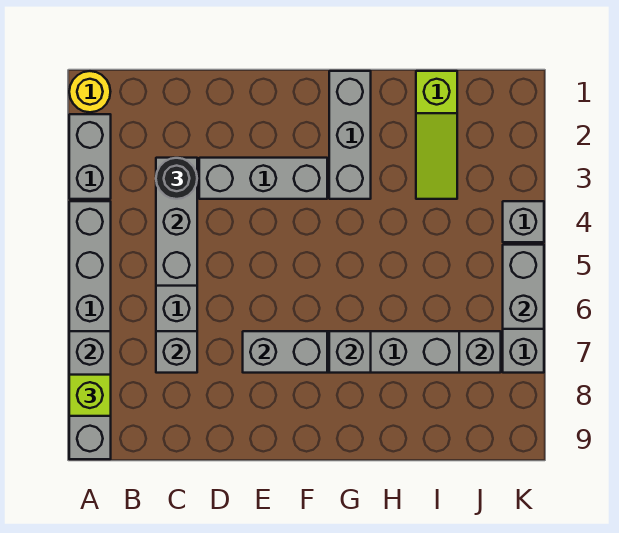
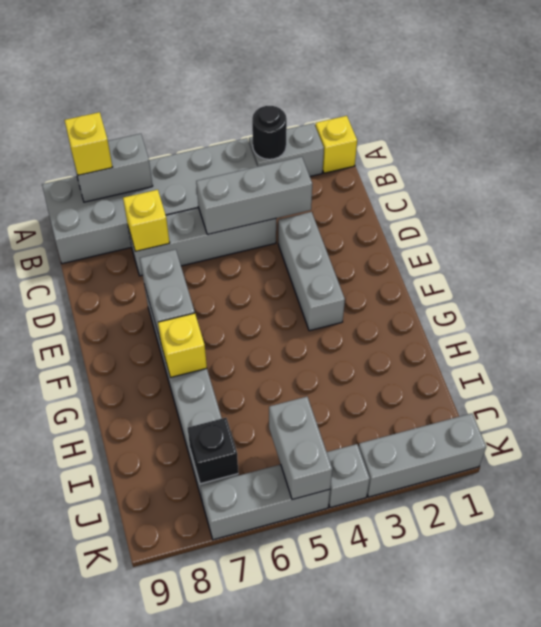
yellow 1x1 round brick [69,71,111,112] -> yellow 1x1 brick [315,116,357,173]
grey 1x6 brick [69,201,111,459] -> grey 2x6 brick [42,138,258,264]
lime 1x1 brick [69,375,111,416] -> yellow 1x1 brick [64,112,112,175]
black 1x1 round brick [156,158,197,199] -> black 1x1 round brick moved to [252,106,287,159]
grey 1x1 brick [156,331,197,373] -> yellow 1x1 brick [123,190,170,252]
grey 1x3 brick [329,71,371,199] -> grey 1x3 brick moved to [358,413,486,497]
grey 1x1 brick [329,331,371,373] -> yellow 1x1 brick [158,313,207,378]
lime 1x3 slope [416,71,457,199] -> none
grey 1x1 brick [459,331,501,373] -> black 1x1 brick [187,418,238,484]
grey 1x2 brick [503,245,544,329] -> grey 1x2 brick turned to [269,397,332,500]

